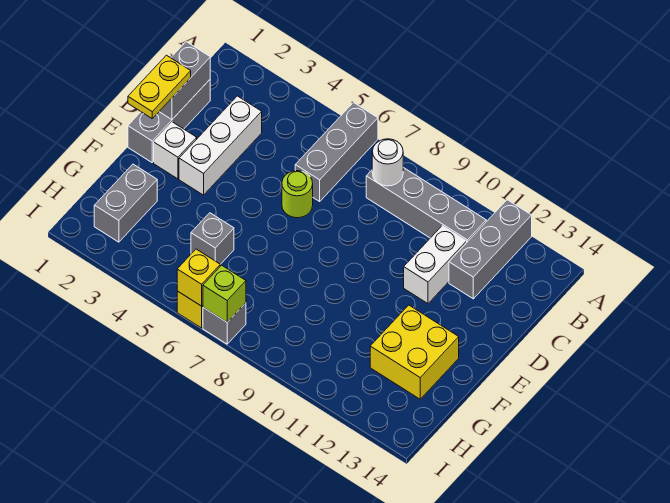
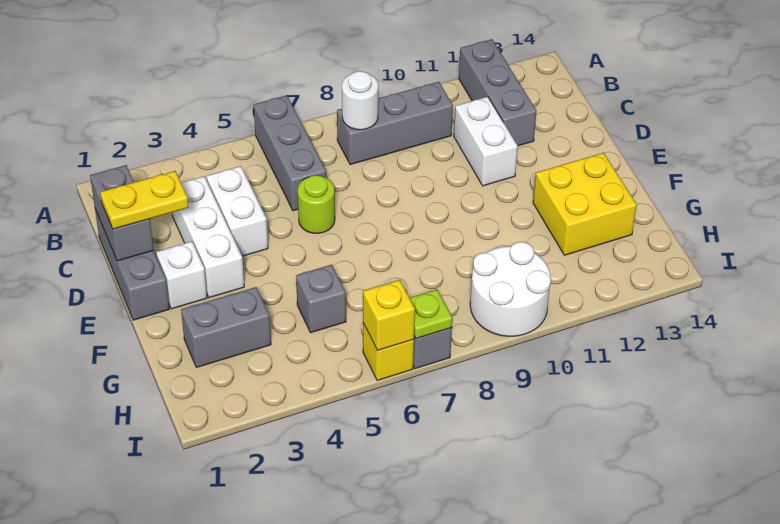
grey 1x4 brick [366,168,486,242] -> grey 1x3 brick [337,82,453,165]
none -> white 1x2 brick [206,166,268,256]
yellow 1x2 plate [128,55,191,118] -> yellow 1x2 plate turned to [100,171,189,229]
grey 1x2 brick [94,164,157,242] -> grey 1x2 brick turned to [181,287,271,368]
none -> white 2x2 round brick [470,242,551,336]
lime 1x1 brick [203,265,246,322] -> lime 1x1 plate [410,290,452,339]

